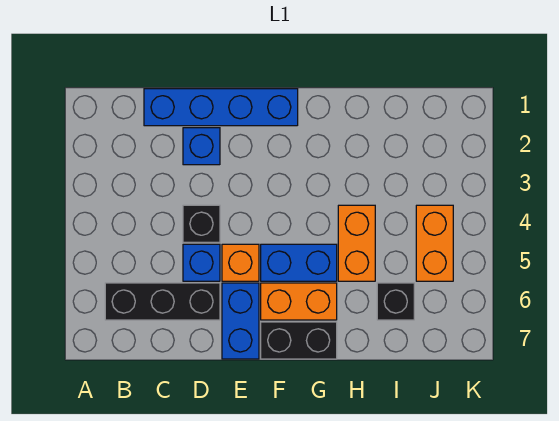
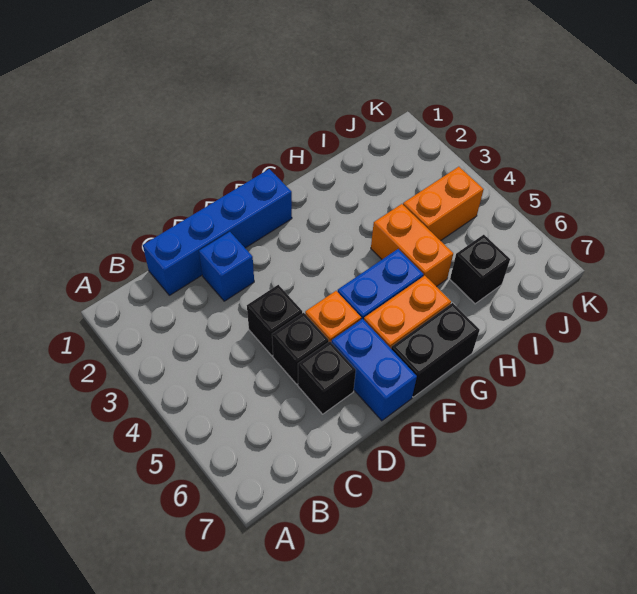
black 1x3 brick [105,283,220,320] -> black 1x1 brick [298,342,356,414]
blue 1x1 brick [183,244,220,281] -> black 1x1 brick [272,313,329,384]
orange 1x2 brick [416,205,453,281] -> orange 1x2 brick turned to [403,167,484,241]

